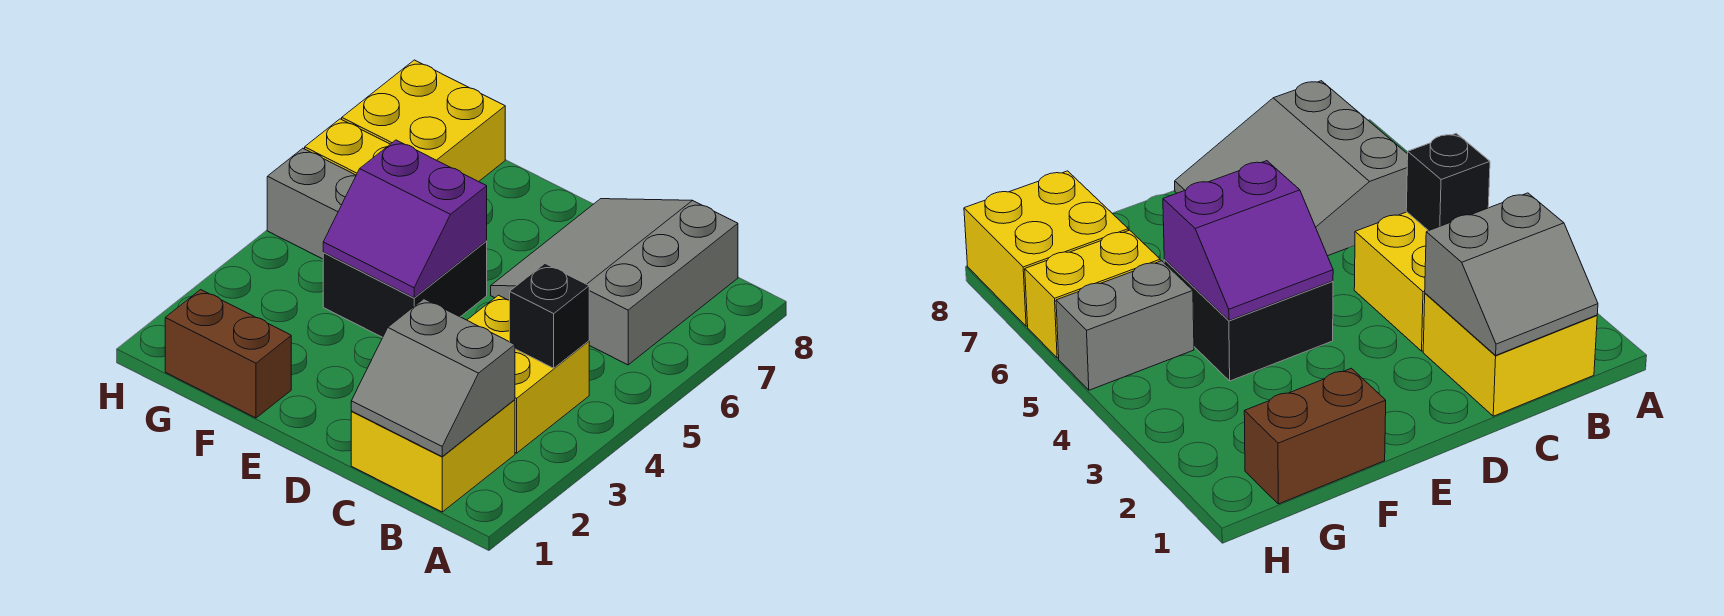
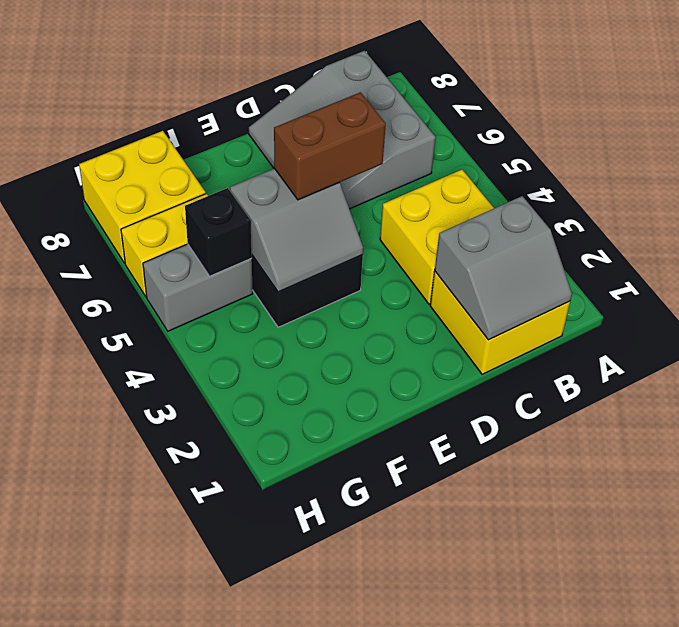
black 1x1 brick [510,264,589,368] -> black 1x1 brick moved to [185,188,252,276]
purple 2x2 slope [323,140,487,298] -> grey 2x2 slope [230,168,363,292]
brown 1x2 brick [165,290,291,418] -> brown 1x2 brick moved to [274,92,386,200]

